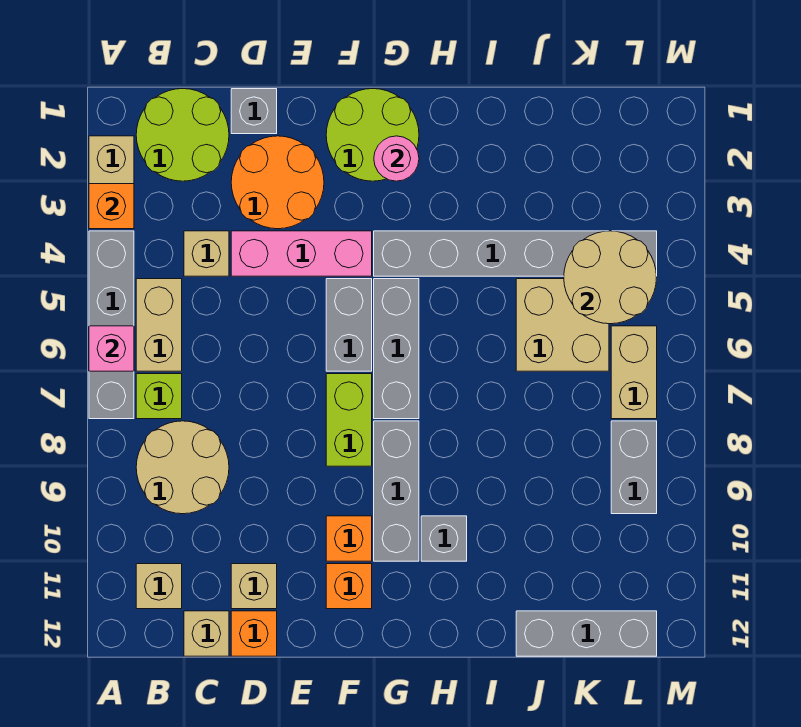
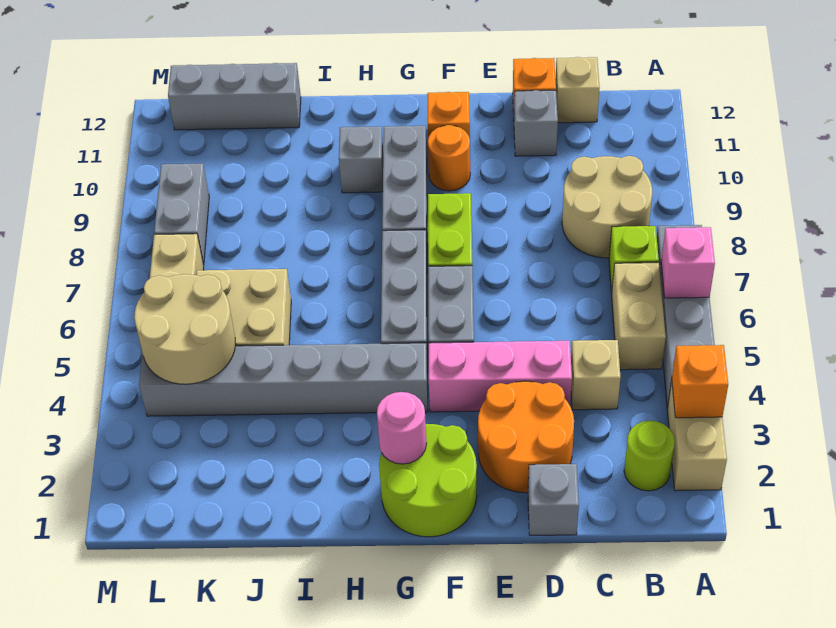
lime 2x2 round brick [136,89,229,181] -> lime 1x1 round brick [624,421,675,491]
tan 1x1 brick [136,564,182,609] -> none
tan 1x1 brick [231,564,277,609] -> grey 1x1 brick [514,90,558,156]
orange 1x1 brick [326,516,372,561] -> orange 1x1 round brick [428,125,470,191]

